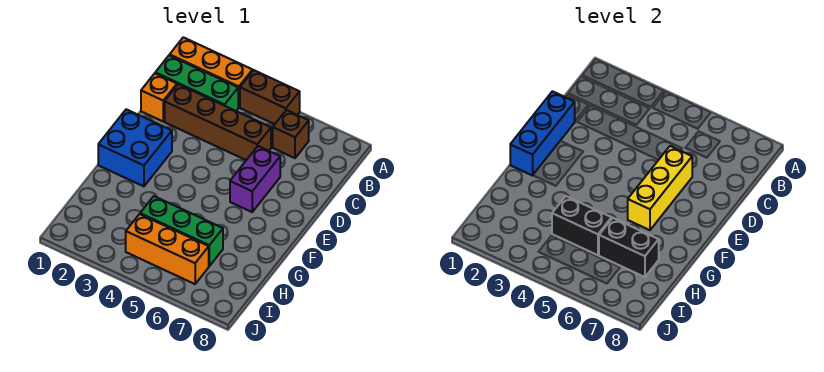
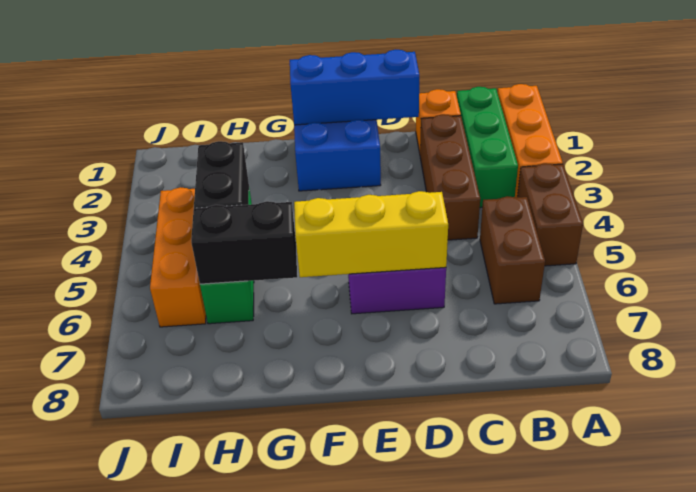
brown 1x1 brick [273,110,309,158] -> brown 1x2 brick [480,196,545,304]
brown 1x4 brick [165,84,271,160] -> brown 1x3 brick [420,114,480,240]
black 1x2 brick [599,218,659,277] -> black 1x2 brick turned to [191,201,297,284]

